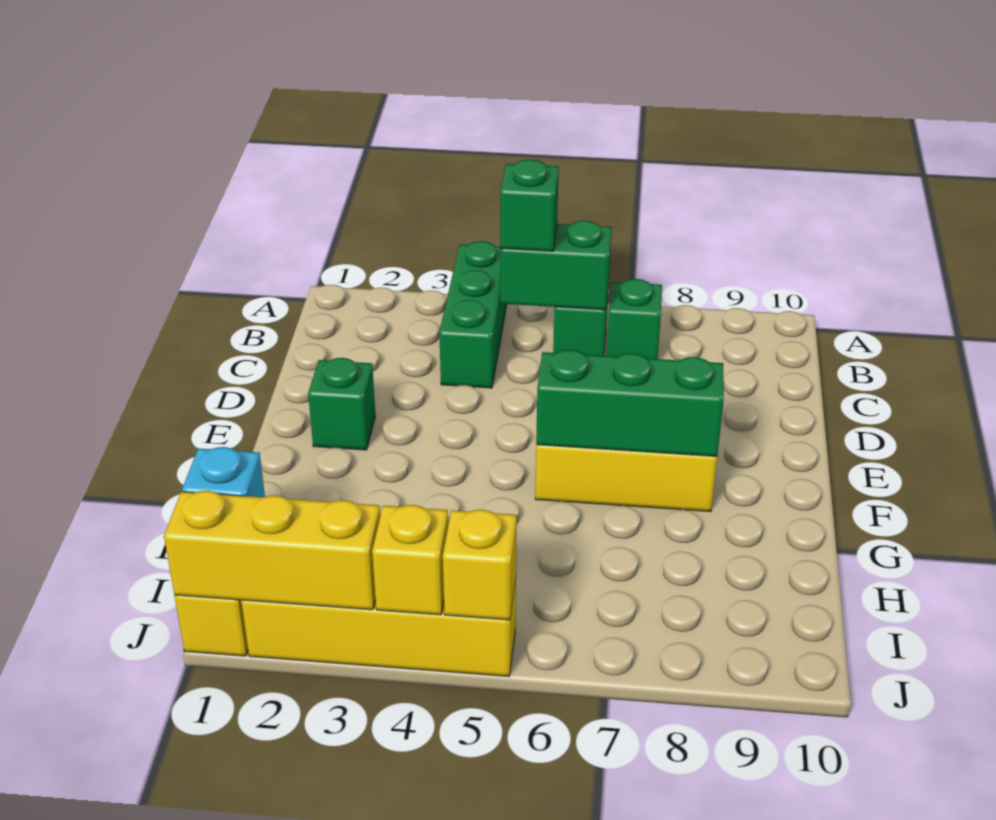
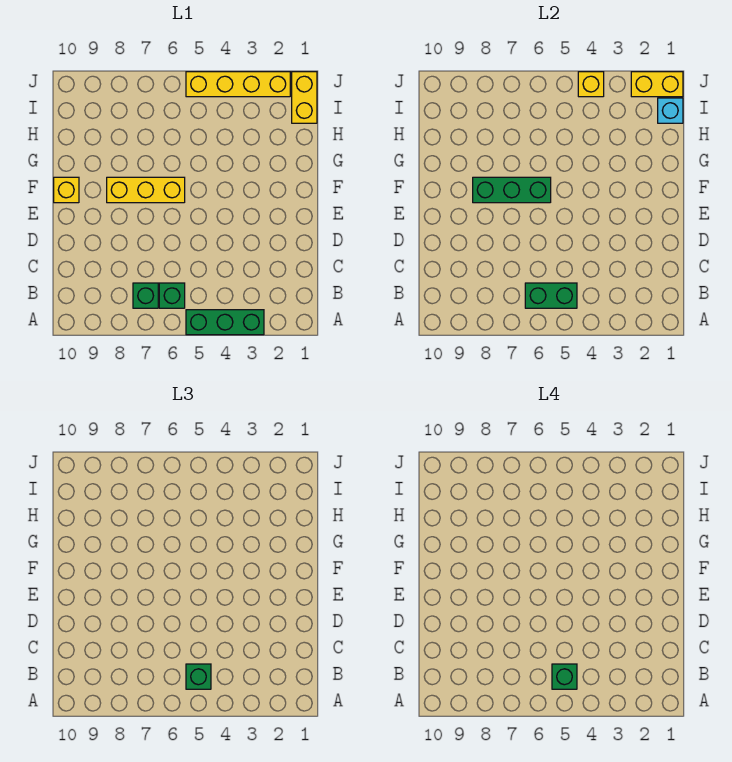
green 1x3 brick [439,241,507,388] -> green 1x3 brick turned to [186,310,264,335]
green 1x1 brick [308,358,375,450] -> green 1x1 brick moved to [552,664,577,689]
yellow 1x3 brick [164,491,380,610] -> yellow 1x2 brick [631,72,683,97]
yellow 1x1 brick [443,510,517,620] -> yellow 1x1 brick moved to [54,177,79,203]

